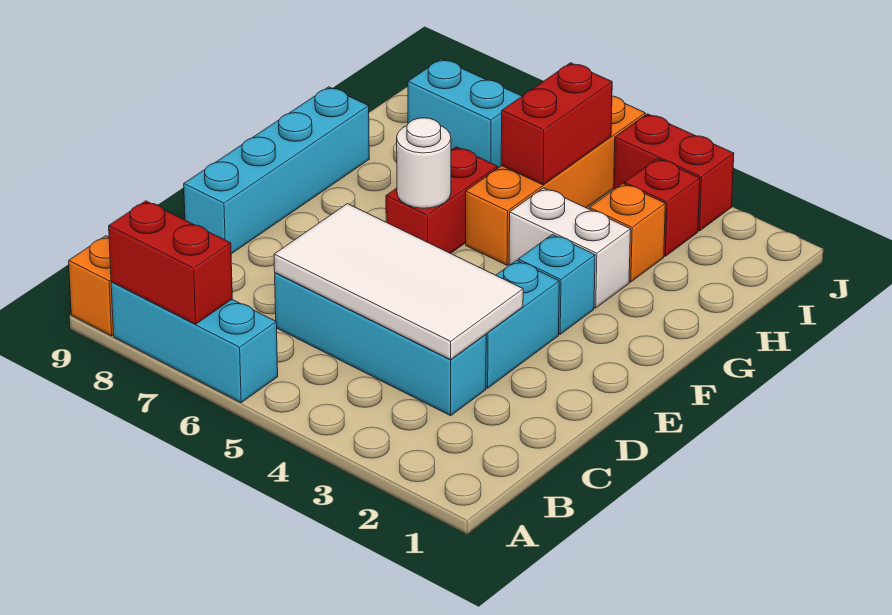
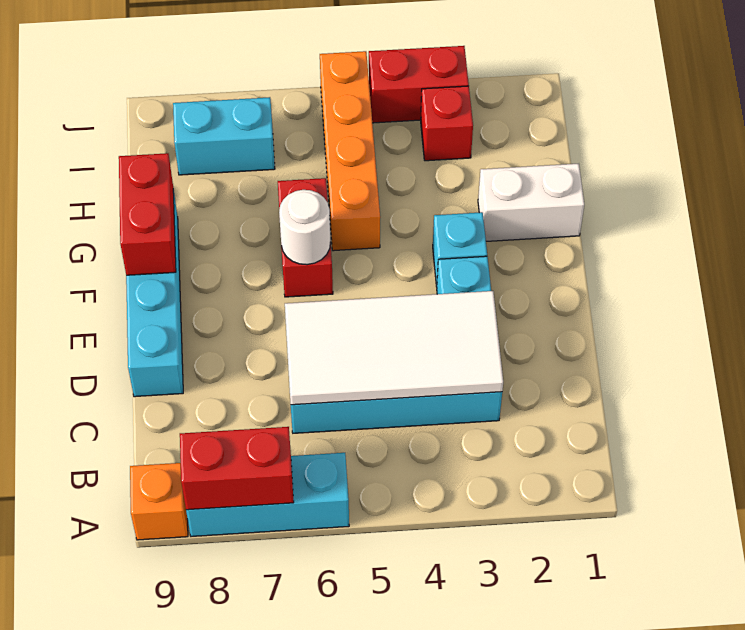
white 1x2 brick [509,188,631,308] -> white 1x2 brick moved to [478,164,584,241]
orange 1x1 brick [590,184,665,282] -> none
red 1x2 brick [501,63,612,185] -> red 1x2 brick moved to [119,153,176,275]

